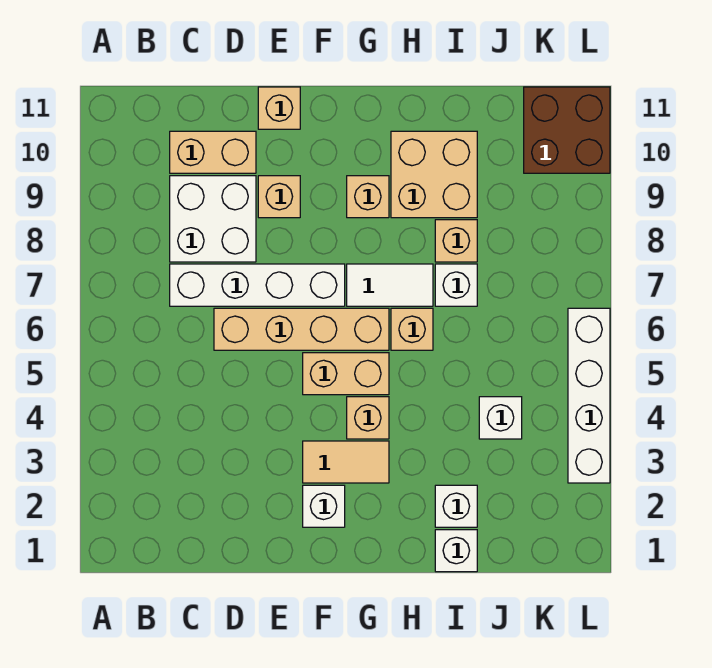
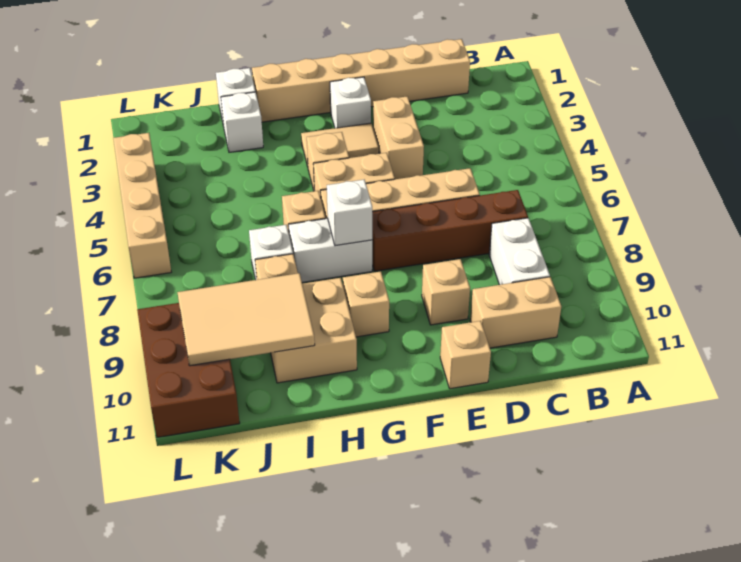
none -> tan 1x6 brick [252,39,470,122]
white 1x4 brick [170,264,345,306] -> brown 1x4 brick [372,190,528,271]
white 2x2 brick [170,176,256,262] -> white 1x2 brick [489,218,550,285]
none -> tan 1x2 brick [373,96,424,179]
white 1x2 tile [347,264,433,306] -> white 1x2 brick [288,218,372,283]
none -> tan 2x3 tile [177,273,315,366]
white 1x1 brick [479,397,522,439] -> white 1x1 brick moved to [327,180,372,246]
brown 2x2 brick [524,87,610,173] -> brown 2x3 brick [137,303,240,437]
white 1x4 brick [568,308,610,483] -> tan 1x4 brick [113,133,171,278]

